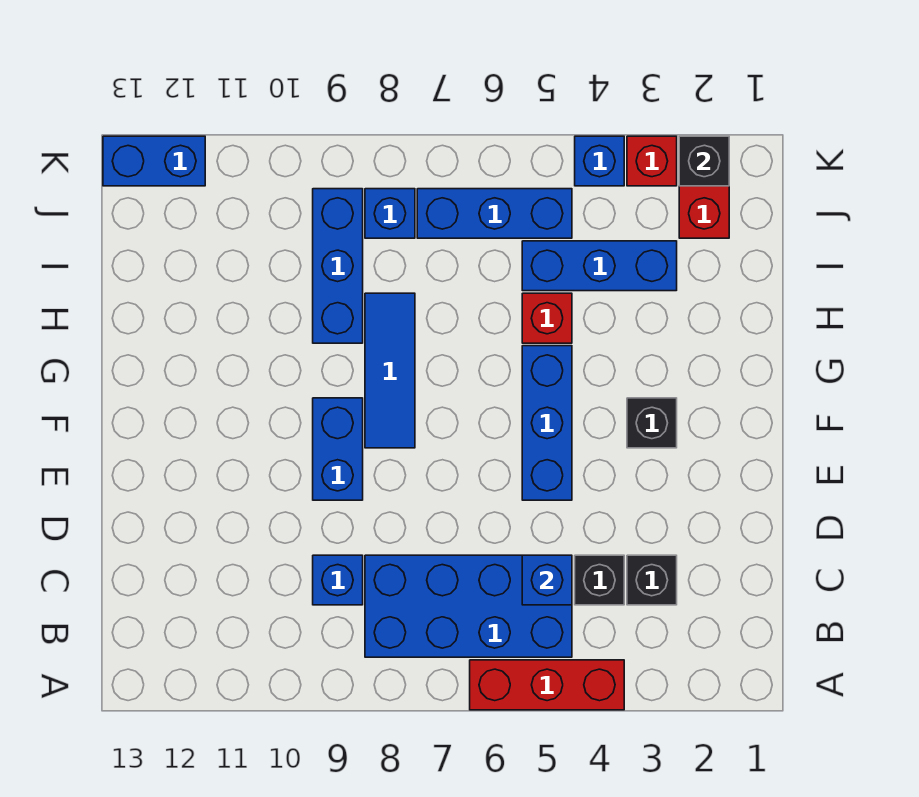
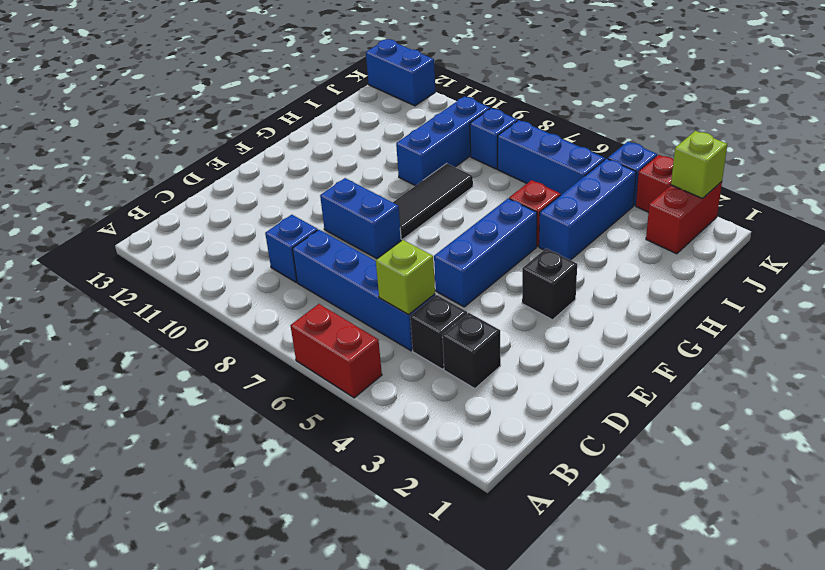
red 1x3 brick [470,660,624,710] -> red 1x2 brick [291,304,382,398]
blue 2x4 brick [365,555,572,657] -> blue 1x4 brick [292,230,435,351]
blue 1x1 brick [522,555,572,605] -> lime 1x1 brick [376,240,435,315]
blue 1x2 brick [313,398,363,500] -> blue 1x2 brick turned to [320,178,401,259]
blue 1x3 tile [365,293,415,448] -> black 1x3 tile [393,163,473,239]
blue 1x3 brick [522,241,677,291] -> blue 1x3 brick turned to [539,159,636,260]
black 1x1 brick [679,136,729,186] -> lime 1x1 brick [671,131,727,199]

